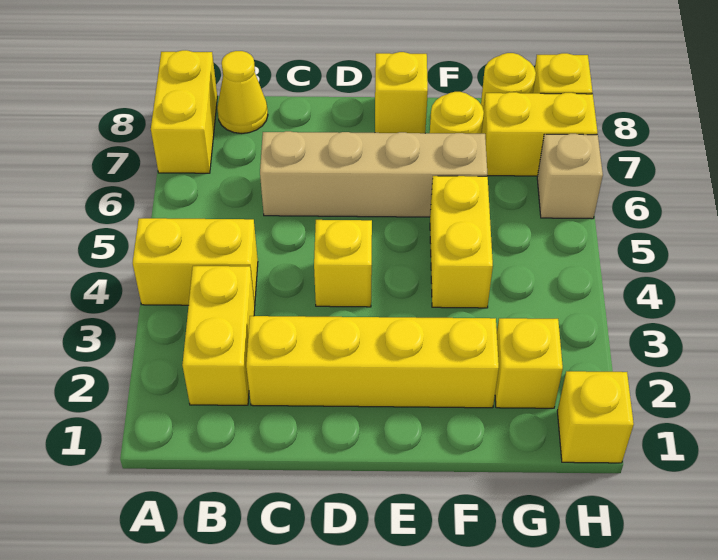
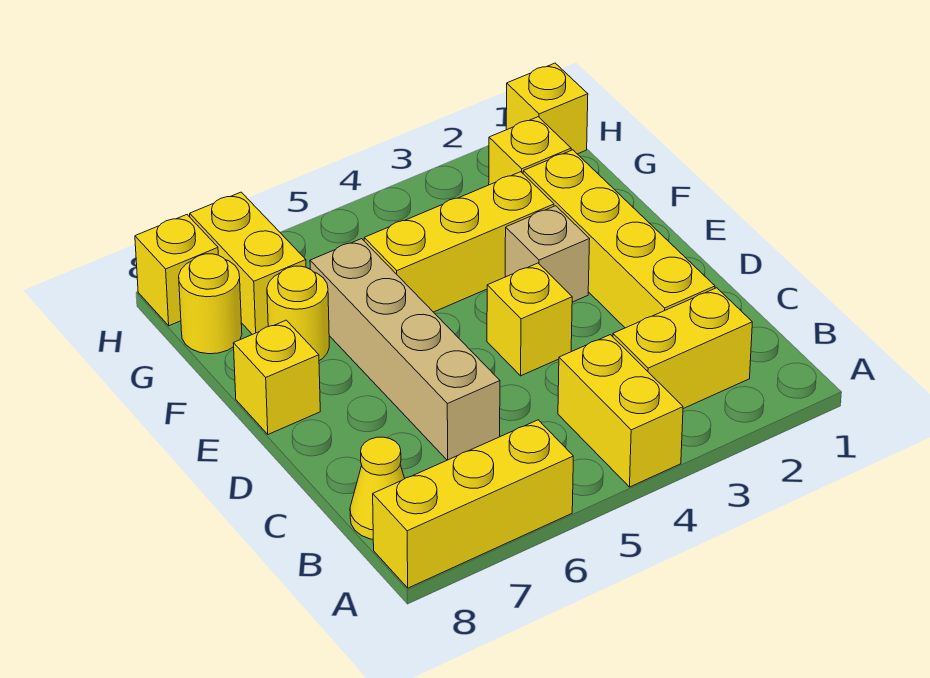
yellow 1x2 brick [151,50,217,173] -> yellow 1x3 brick [373,420,573,588]
yellow 1x2 brick [430,176,493,308] -> yellow 1x3 brick [364,172,554,312]
tan 1x1 brick [537,134,603,219] -> tan 1x1 brick moved to [505,206,590,302]

